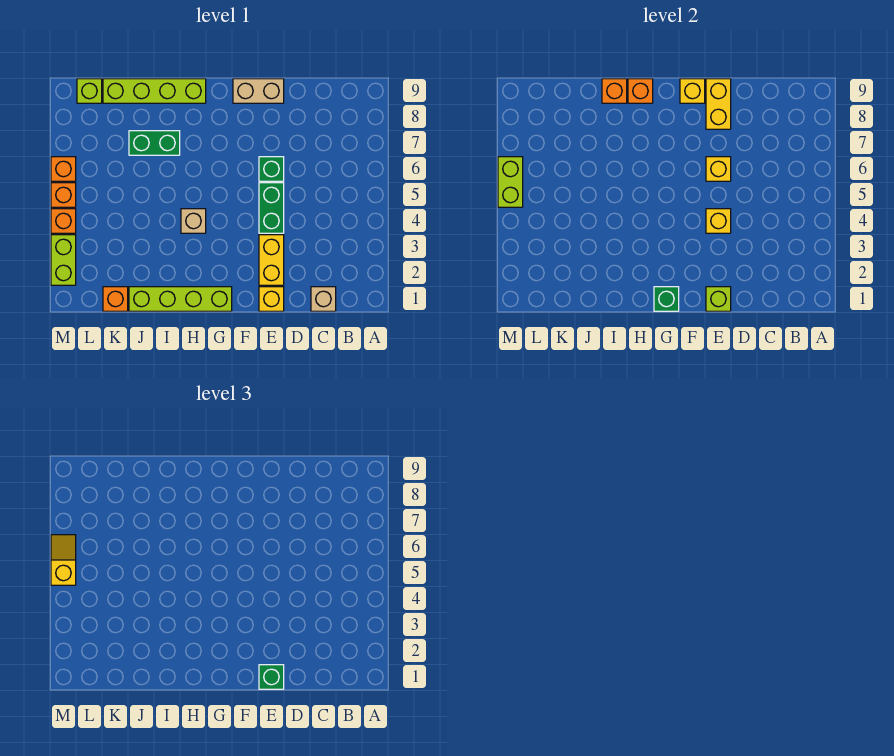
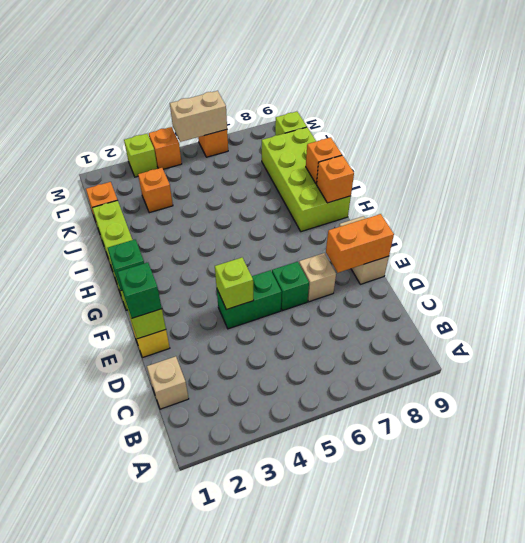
yellow 1x2 brick [259,235,284,285] -> none
yellow 1x1 brick [706,209,731,233] -> lime 1x1 brick [215,258,254,310]
yellow 1x1 brick [706,157,731,181] -> none
yellow 1x2 brick [706,79,731,129] -> orange 1x2 brick [326,214,394,273]
yellow 1x1 brick [680,79,705,103] -> none
tan 1x1 brick [181,209,206,233] -> tan 1x1 brick moved to [299,253,336,302]
lime 1x4 brick [103,79,206,103] -> lime 2x4 brick [262,127,351,232]
green 1x2 brick [129,131,180,155] -> none
lime 1x2 brick [51,235,76,285] -> lime 1x1 brick [124,134,157,177]
orange 1x1 brick [51,183,76,207] -> orange 1x1 brick moved to [138,168,173,213]
lime 1x2 brick [498,157,523,207] -> tan 1x2 brick [170,91,227,142]
yellow 1x2 slope [51,535,76,585] -> none

